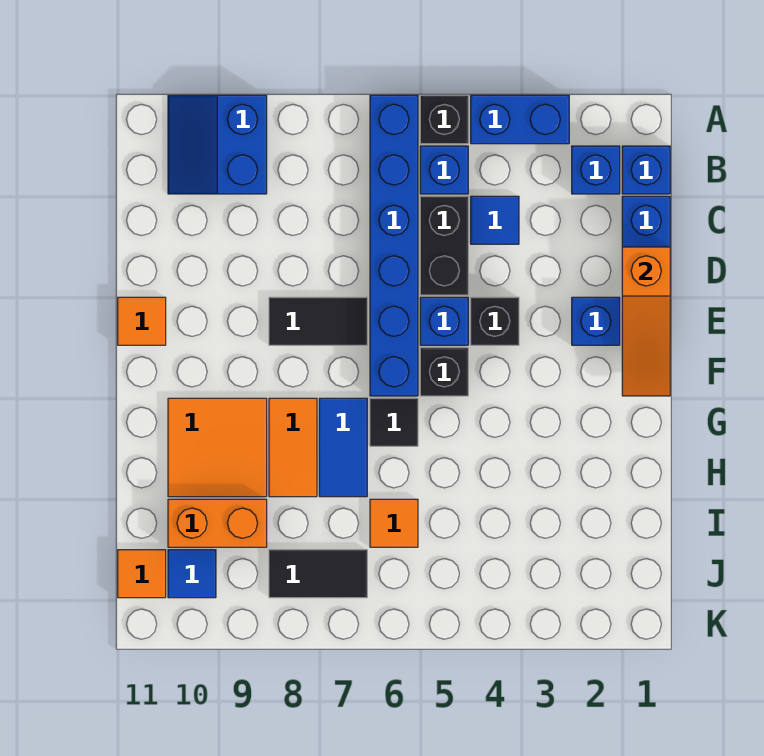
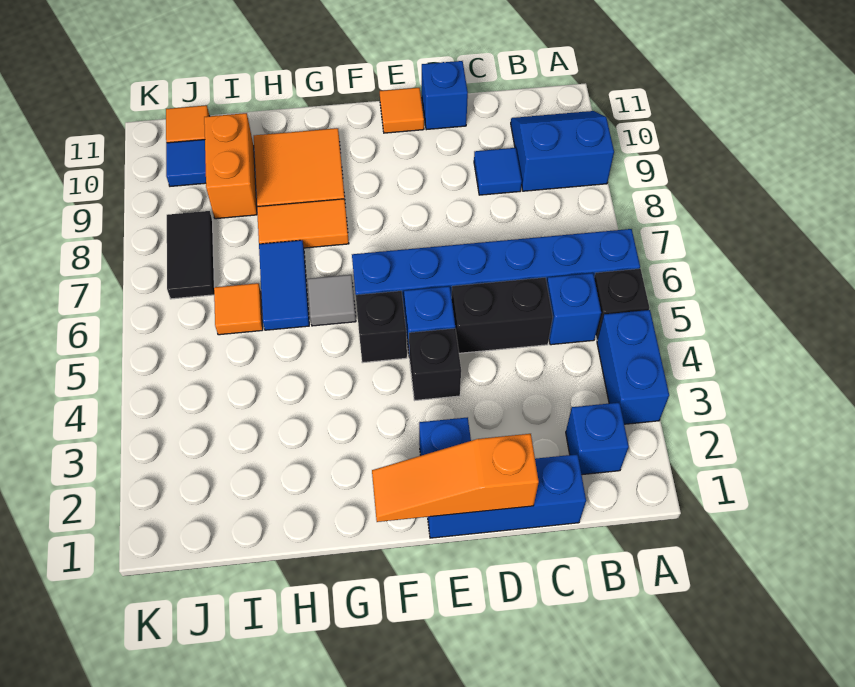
blue 1x1 brick [622,146,670,194] -> blue 1x1 brick moved to [422,61,468,130]
blue 1x1 tile [471,196,519,244] -> blue 1x1 tile moved to [474,148,522,195]
black 1x2 tile [269,297,367,345] -> none
black 1x1 tile [370,398,418,446] -> grey 1x1 tile [307,275,356,326]
blue 1x2 tile [319,398,367,497] -> blue 1x2 tile turned to [259,240,309,330]

